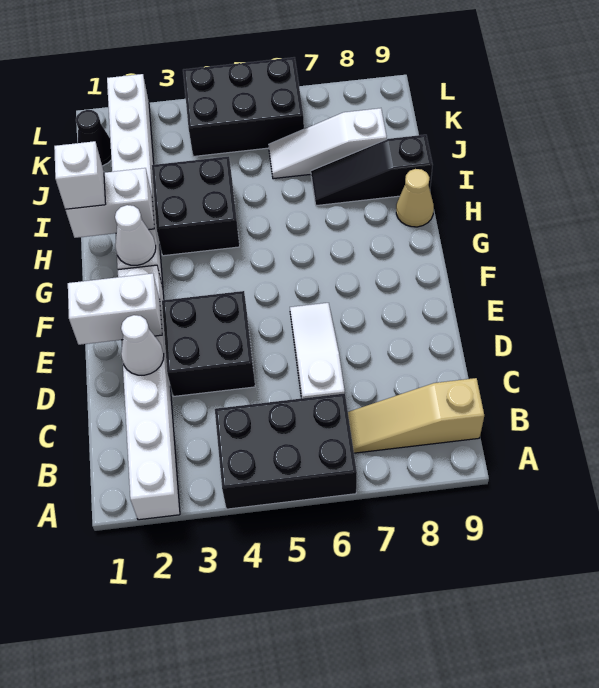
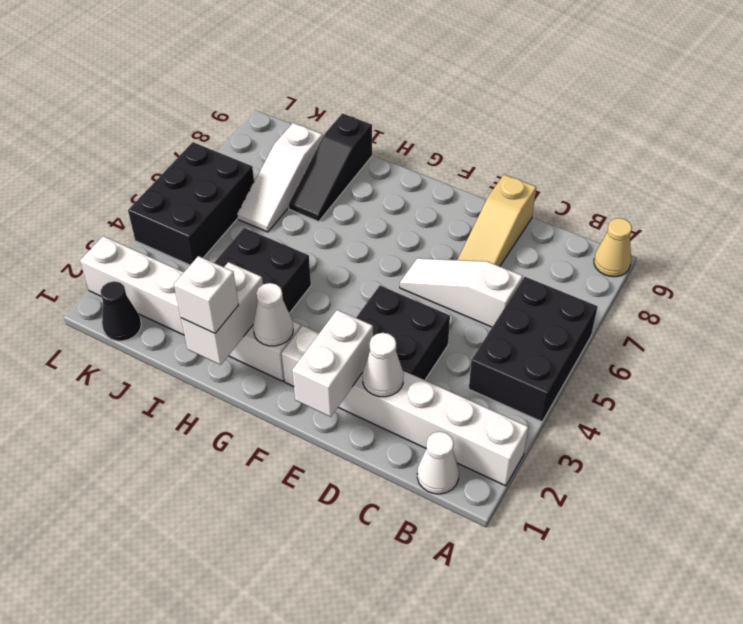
none -> white 1x1 cone [417,432,459,494]
tan 1x3 slope [348,378,484,453] -> tan 1x3 slope moved to [458,175,536,266]
tan 1x1 cone [396,169,434,227] -> tan 1x1 cone moved to [594,218,632,277]

